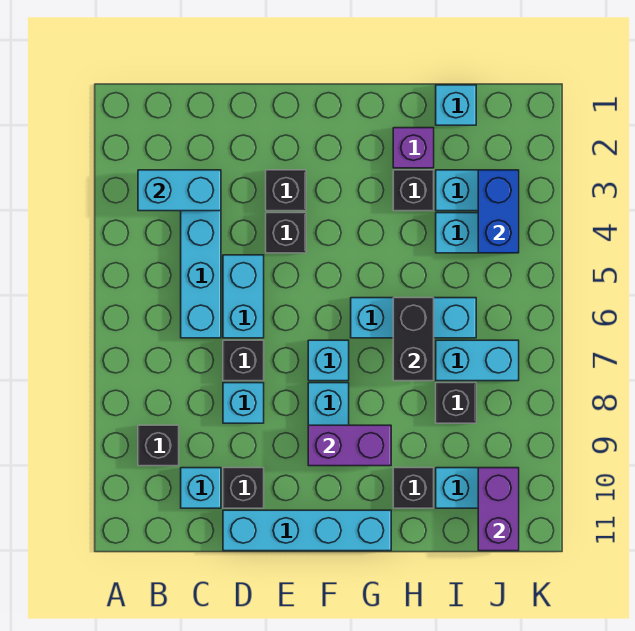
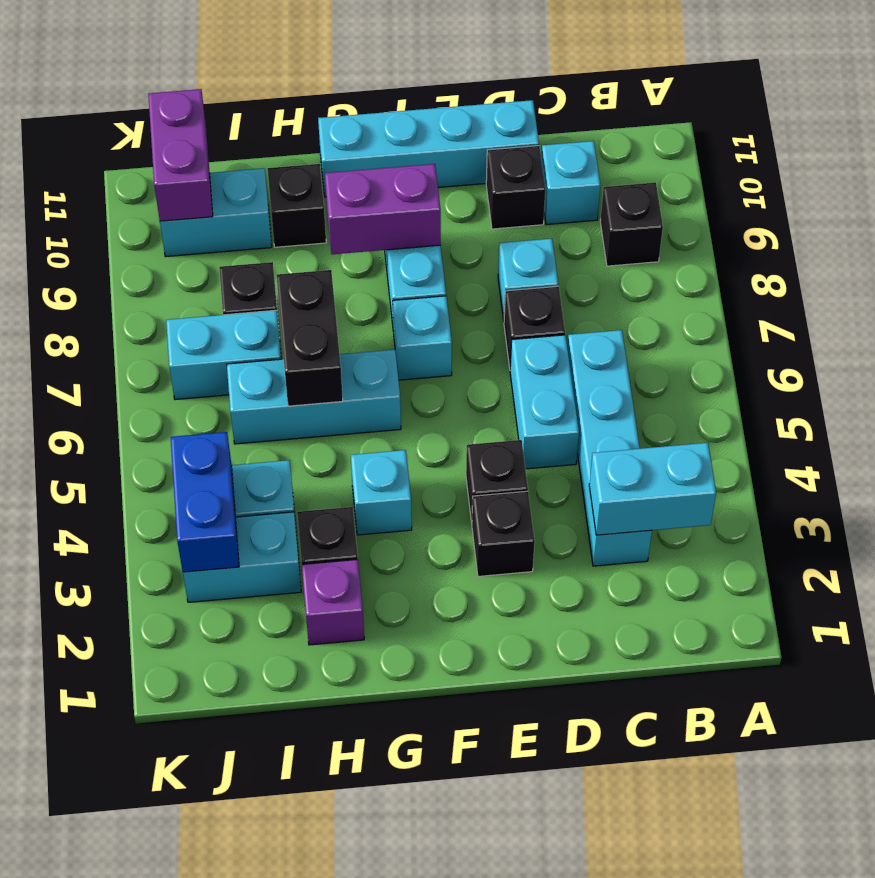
cyan 1x1 brick [436,85,476,125] -> cyan 1x1 brick moved to [351,450,412,535]

